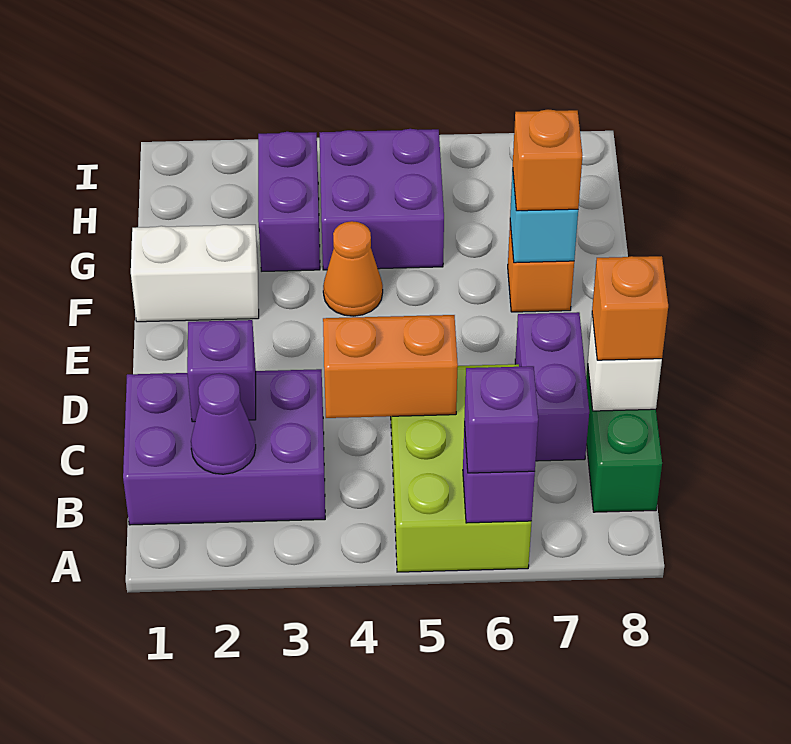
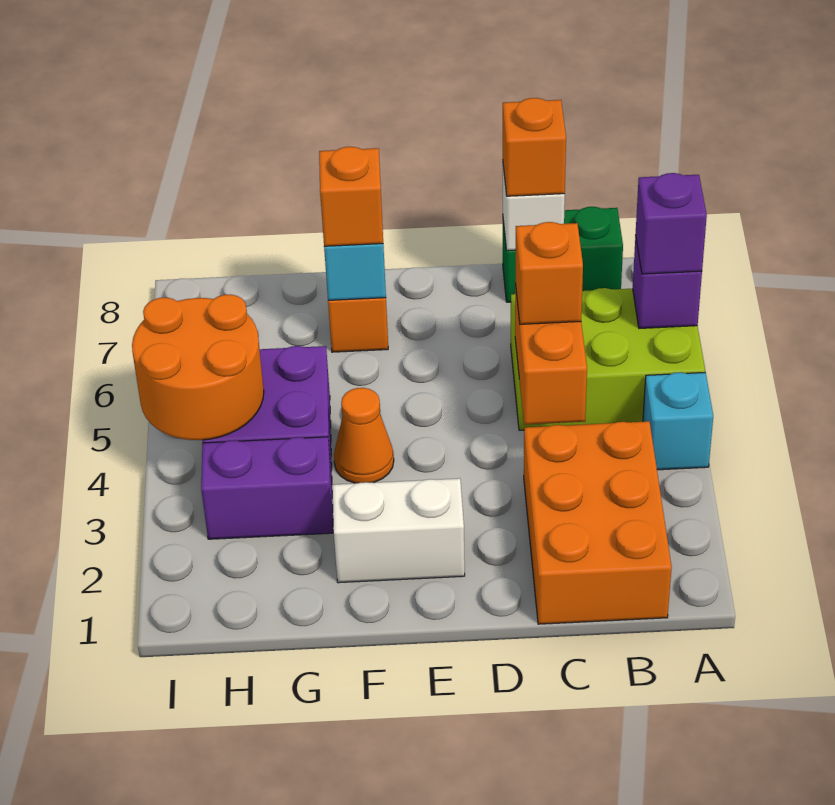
none -> cyan 1x1 brick [643,372,713,470]
purple 2x3 brick [123,369,325,525] -> orange 2x3 brick [524,421,672,624]
purple 1x1 cone [191,373,256,474] -> none
purple 1x1 brick [187,320,256,422] -> none
none -> orange 1x1 brick [515,222,583,324]
purple 1x2 brick [515,312,589,461] -> none
white 1x2 brick [131,225,259,322] -> white 1x2 brick turned to [332,478,465,583]
none -> orange 2x2 round brick [132,294,264,440]

